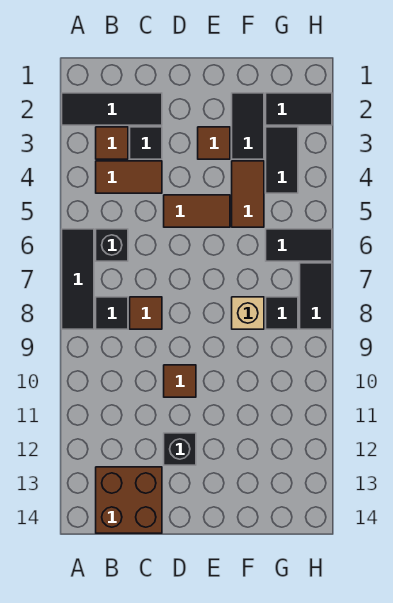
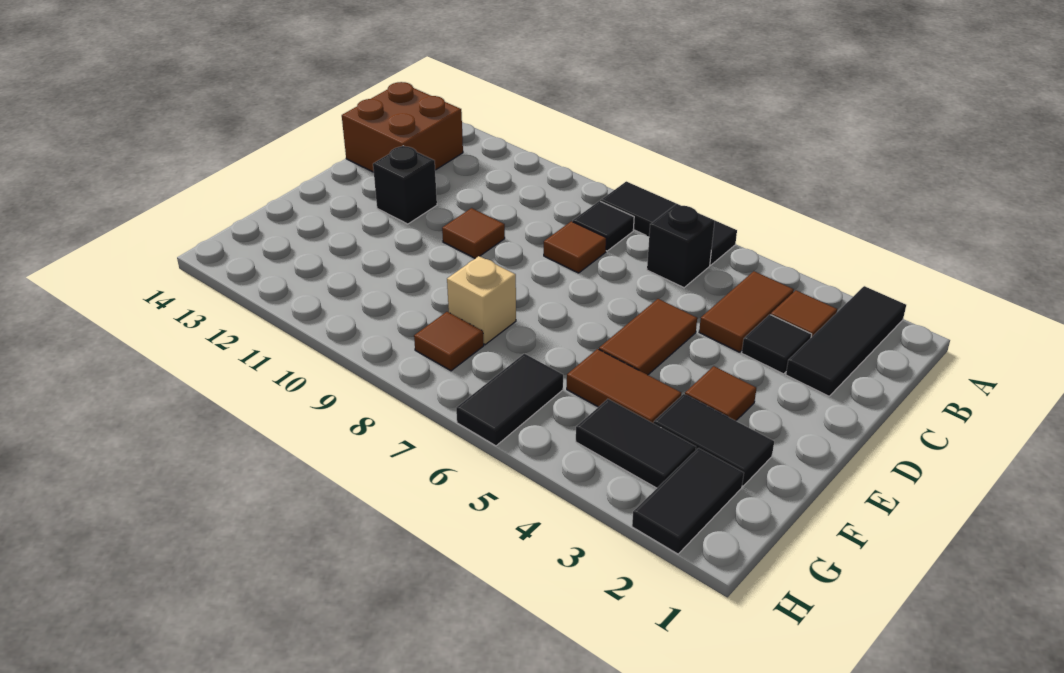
black 1x1 tile [266,297,298,329] -> brown 1x1 tile [414,312,484,371]
black 1x2 tile [300,263,332,329] -> none

